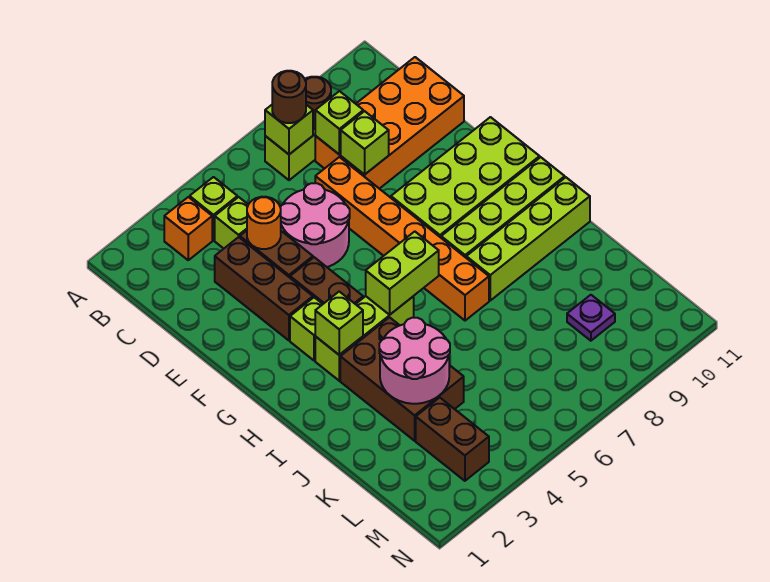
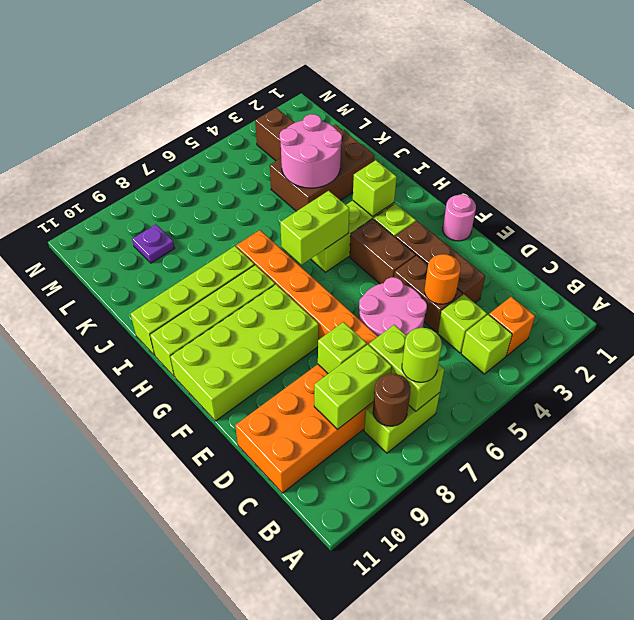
lime 1x1 brick [265,105,313,154] -> lime 1x2 brick [369,325,444,411]
brown 1x1 round brick [272,71,306,123] -> lime 1x1 round brick [402,328,442,382]
lime 1x1 brick [315,91,363,154] -> lime 1x2 brick [314,345,392,430]
none -> pink 1x1 round brick [443,195,476,241]
brown 2x3 brick [340,317,464,441] -> brown 2x3 brick turned to [270,124,374,211]

